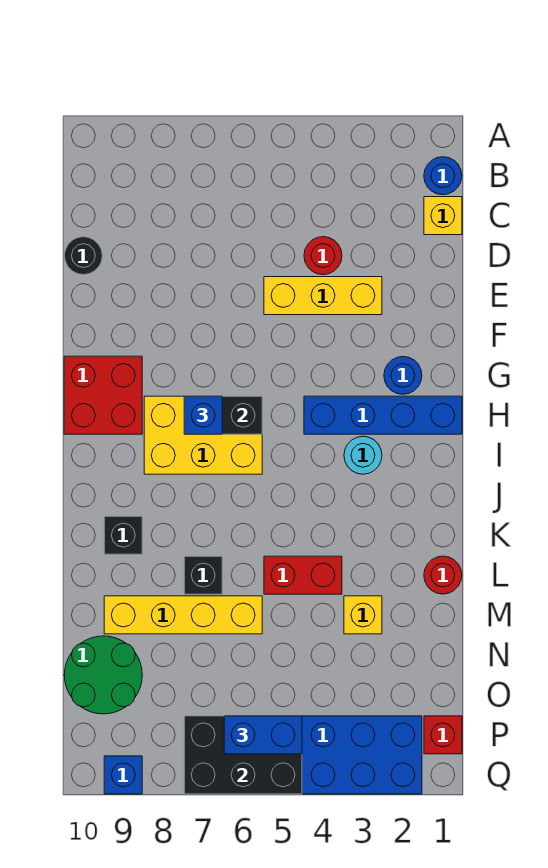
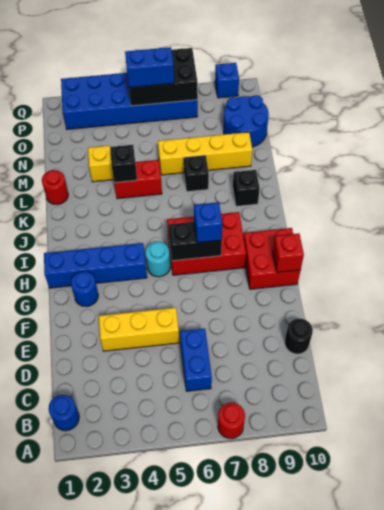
yellow 1x1 brick [424,197,462,235] -> none
none -> blue 1x2 brick [180,329,212,391]
red 1x1 round brick [304,237,342,275] -> red 1x1 round brick moved to [218,403,245,439]
yellow 2x3 brick [144,396,262,474] -> red 2x3 brick [167,212,246,275]
cyan 1x1 round brick [344,436,382,474] -> cyan 1x1 round brick moved to [146,242,170,277]
none -> black 1x1 brick [110,145,137,183]
green 2x2 round brick [64,636,142,714] -> blue 2x2 round brick [223,95,269,147]
red 1x1 brick [424,716,462,754] -> red 1x1 brick moved to [273,233,304,272]

